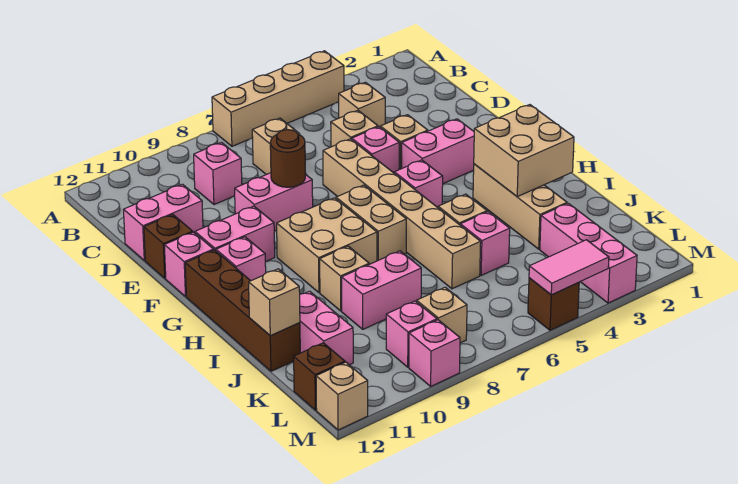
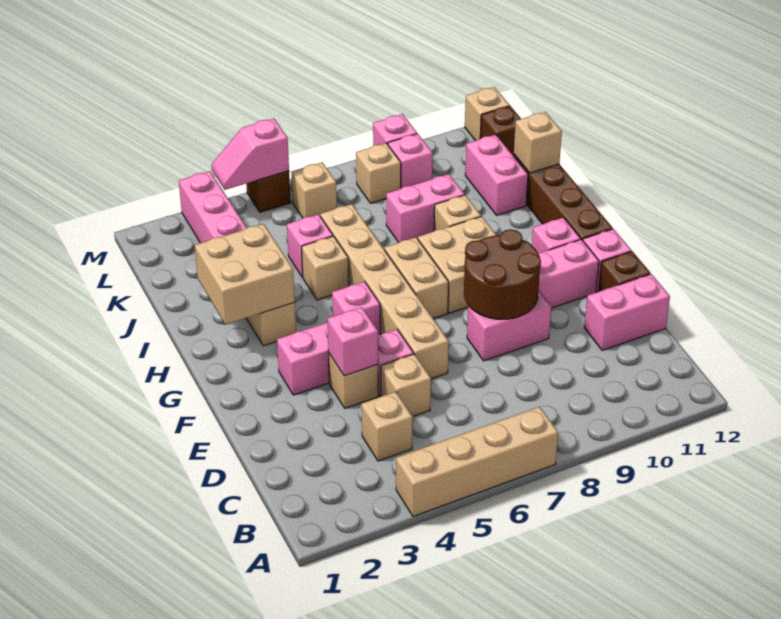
tan 1x1 brick [252,118,300,175] -> tan 1x1 brick moved to [291,162,337,218]
pink 1x1 brick [194,142,242,205] -> pink 1x1 brick moved to [327,307,378,376]
brown 1x1 round brick [270,130,305,187] -> brown 2x2 round brick [464,229,541,320]
pink 1x2 tile [529,240,609,295] -> pink 1x2 slope [211,118,289,190]

